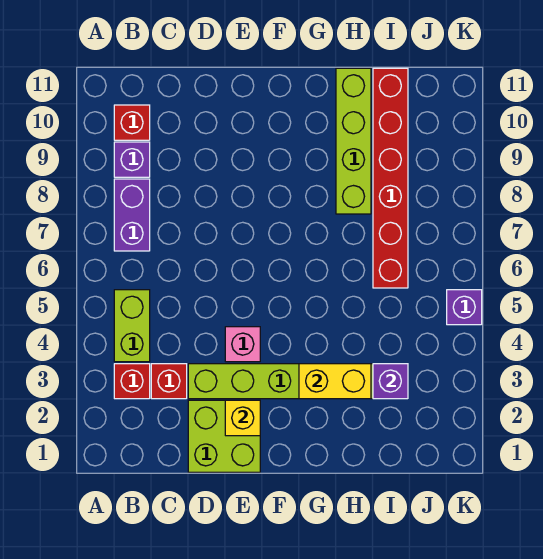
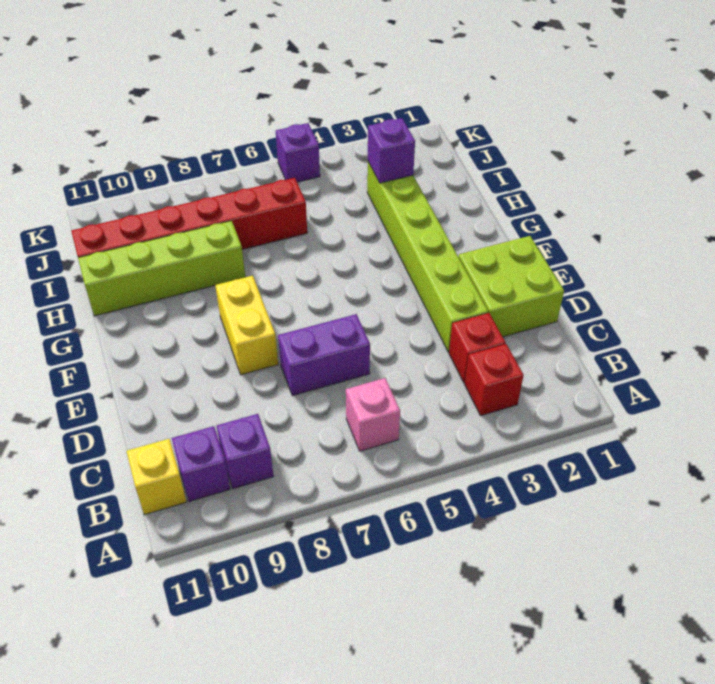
lime 1x2 brick [114,290,150,362] -> none
purple 1x2 brick [114,179,150,251] -> purple 1x2 brick moved to [278,314,370,396]
red 1x1 brick [114,105,150,140] -> purple 1x1 brick [172,426,230,501]
yellow 1x1 brick [225,400,260,436] -> yellow 1x1 brick moved to [126,439,186,515]
pink 1x1 brick [225,327,260,362] -> pink 1x1 brick moved to [346,378,400,451]
yellow 1x2 brick [299,364,371,399] -> yellow 1x2 brick moved to [215,276,278,375]

